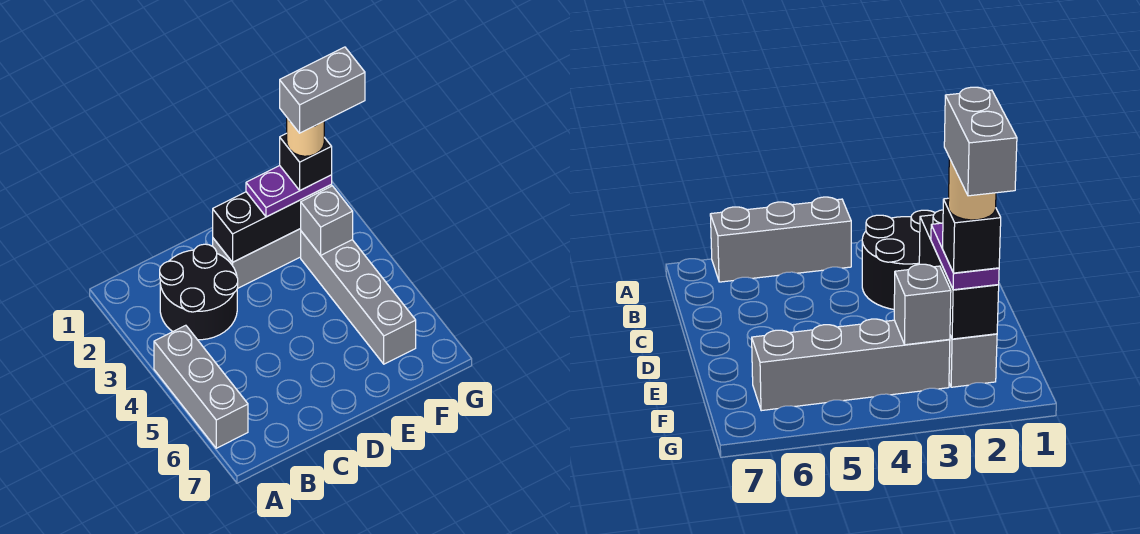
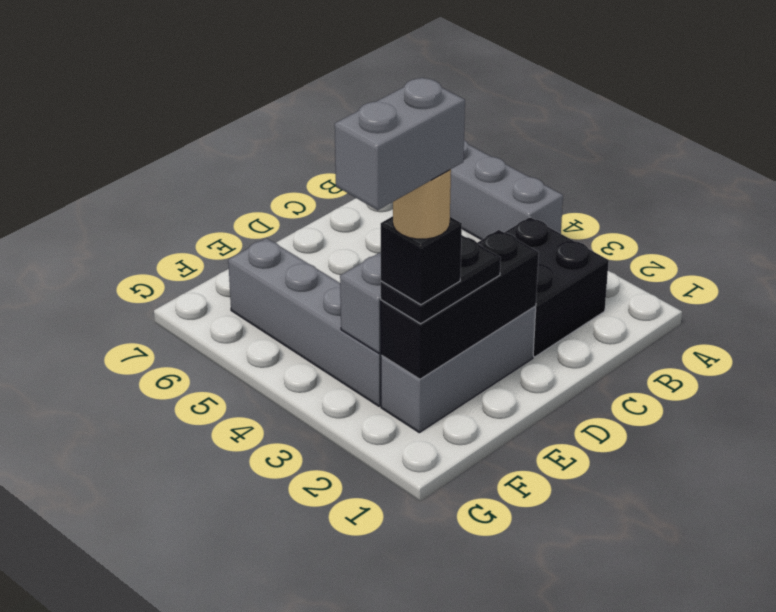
black 2x2 round brick [160,244,238,340] -> black 2x2 brick [504,217,609,357]
purple 1x2 plate [246,166,332,217] -> black 1x2 plate [381,235,501,324]

